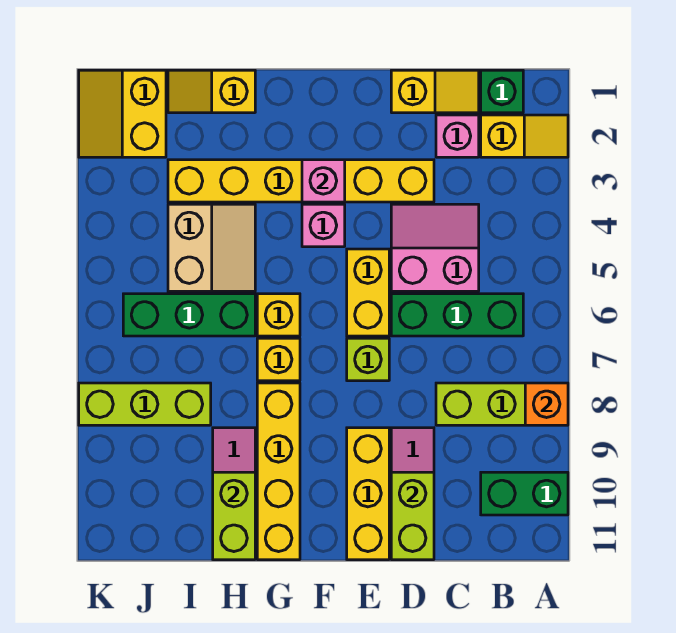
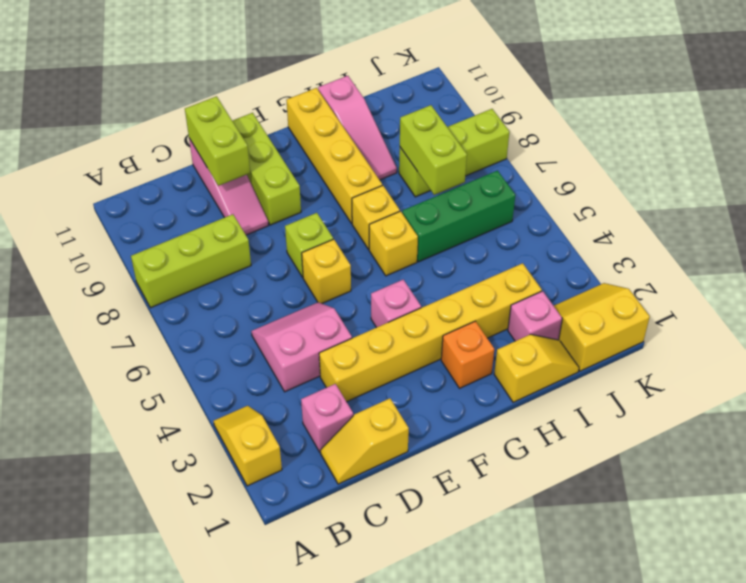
yellow 1x2 slope [481,115,568,157] -> yellow 1x2 slope turned to [213,406,282,486]
orange 1x1 brick [525,383,568,425] -> orange 1x1 brick moved to [441,321,494,388]
green 1x2 brick [481,472,568,515] -> none
green 1x1 brick [481,70,523,113] -> none
green 1x3 brick [391,294,523,336] -> none
pink 2x2 slope [391,204,479,291] -> pink 2x2 slope turned to [251,302,352,392]
yellow 1x2 brick [347,249,389,336] -> yellow 1x1 brick [302,239,351,304]
yellow 1x3 brick [347,428,389,560] -> lime 1x3 brick [233,113,301,225]
pink 1x1 brick [302,160,345,202] -> pink 1x1 brick moved to [508,291,562,341]
tan 2x2 slope [168,204,255,291] -> none
lime 1x2 brick [213,472,255,560] -> lime 1x2 brick moved to [400,105,467,195]
yellow 2x2 slope [79,70,166,157] -> yellow 2x2 slope turned to [554,283,650,371]

